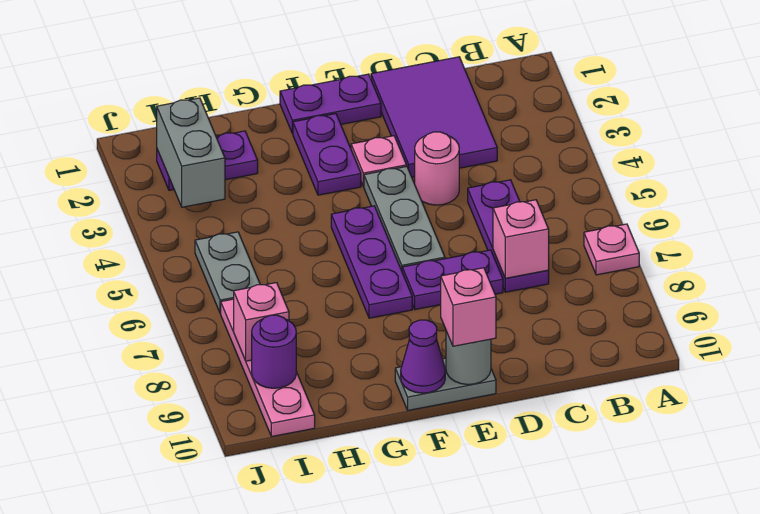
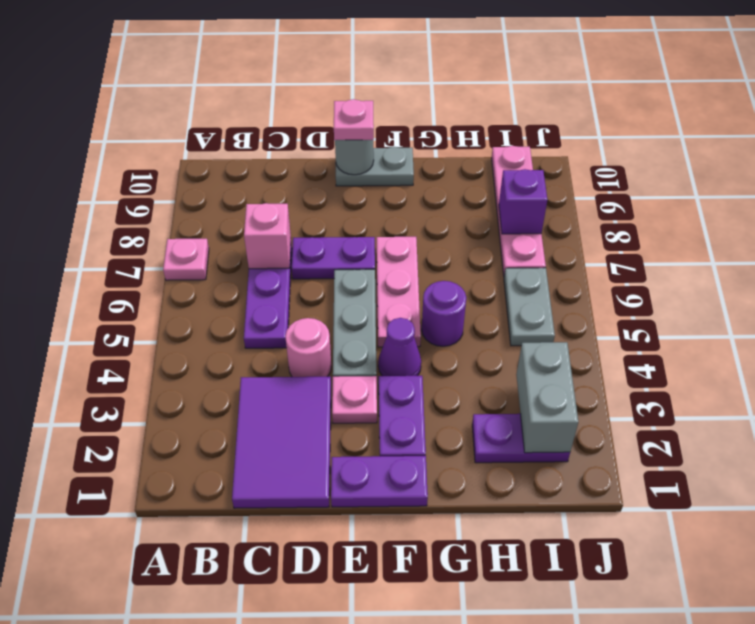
pink 1x1 brick [441,268,496,346] -> pink 1x1 plate [334,99,374,140]
purple 1x3 plate [331,206,412,318] -> pink 1x3 plate [377,237,421,347]
purple 1x1 cone [401,320,445,393] -> purple 1x1 cone moved to [378,318,421,376]
pink 1x1 brick [234,283,289,361] -> purple 1x1 brick [499,169,547,234]
purple 1x1 round brick [252,315,296,388] -> purple 1x1 round brick moved to [422,281,466,346]

